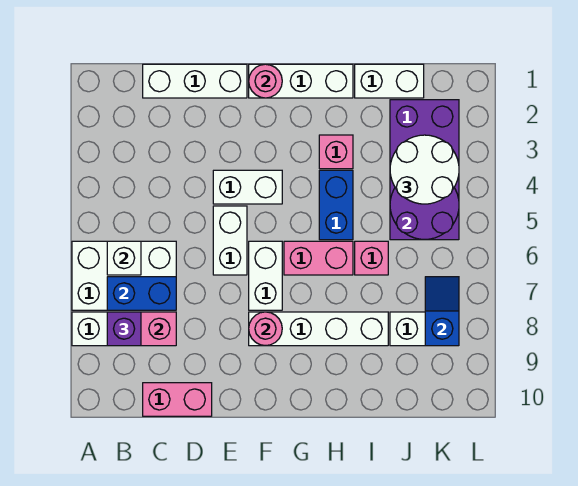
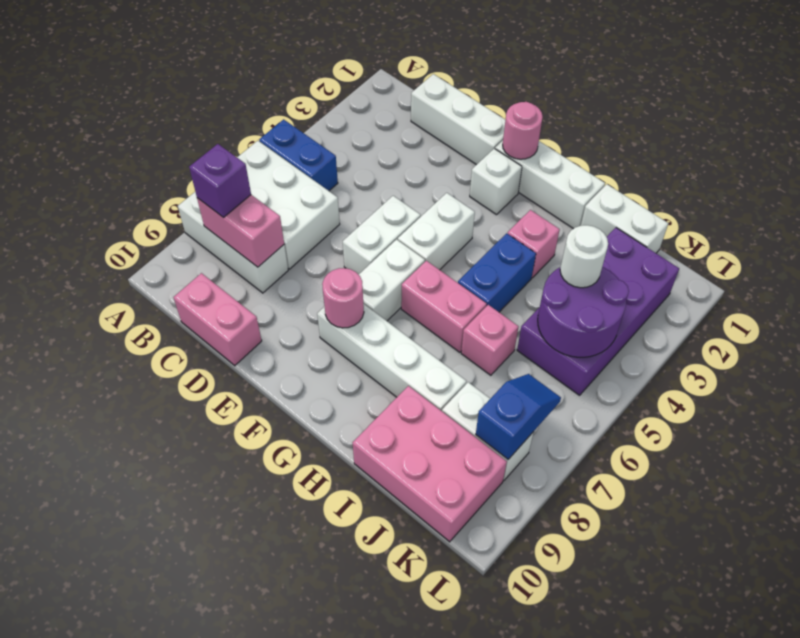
white 1x1 brick [107,241,141,275] -> white 1x1 brick moved to [470,148,522,215]
blue 1x2 brick [107,277,176,310] -> blue 1x2 brick moved to [259,119,338,191]
white 1x2 brick [213,170,282,204] -> white 1x2 brick turned to [398,193,475,270]
none -> pink 2x3 brick [353,386,507,542]
white 2x2 round brick [390,135,459,204] -> white 1x1 round brick [560,225,608,288]

